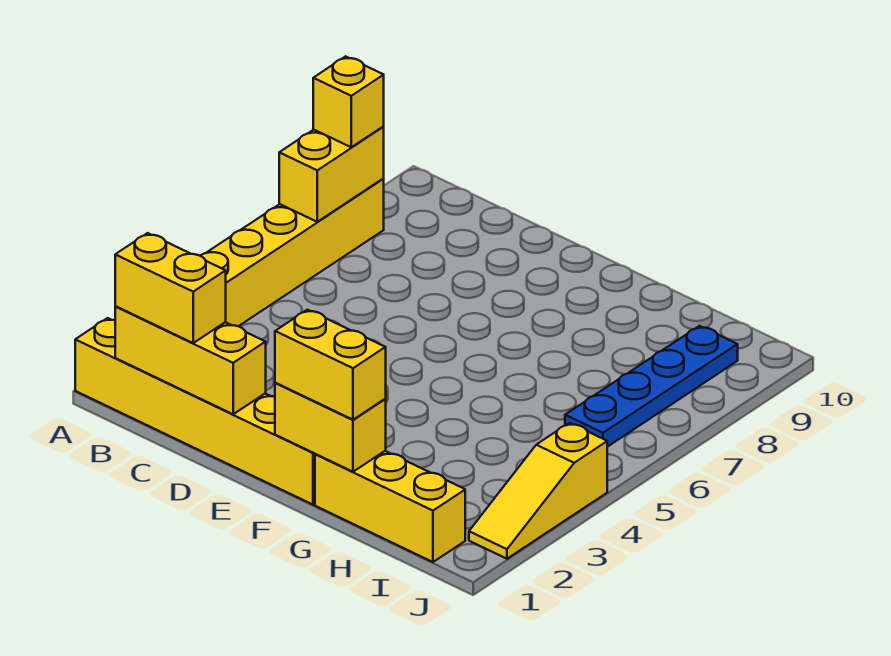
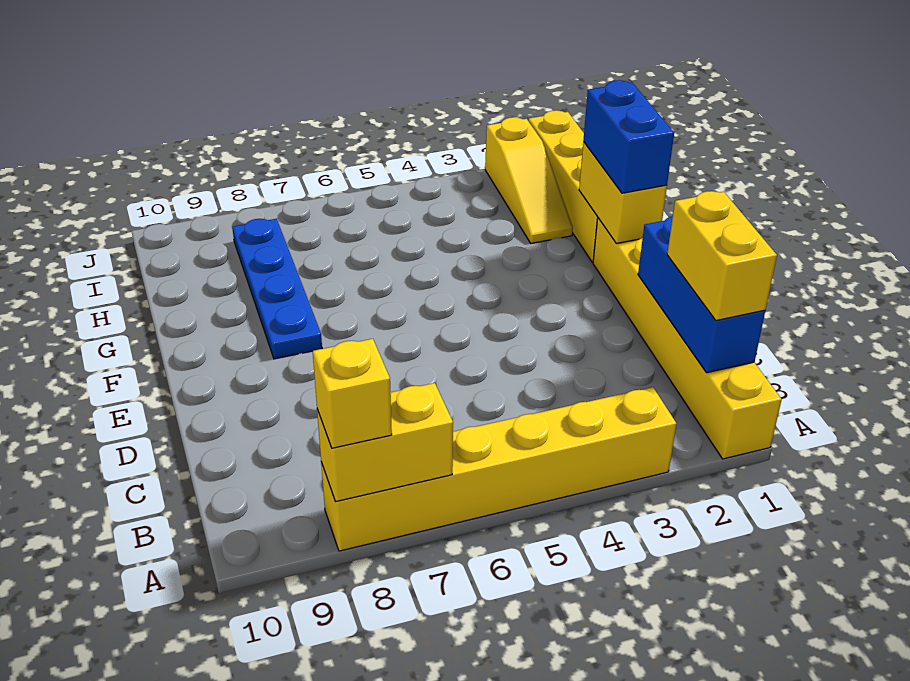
yellow 1x3 brick [115,307,266,414] -> blue 1x3 brick [638,216,765,373]
yellow 1x2 brick [275,310,386,420] -> blue 1x2 brick [583,80,674,193]
yellow 1x3 brick [315,451,465,562] -> yellow 1x4 brick [529,110,598,262]
blue 1x4 plate [565,326,738,447] -> blue 1x4 plate turned to [232,219,322,359]
yellow 1x3 slope [469,423,607,559] -> yellow 1x3 slope turned to [485,117,573,243]

